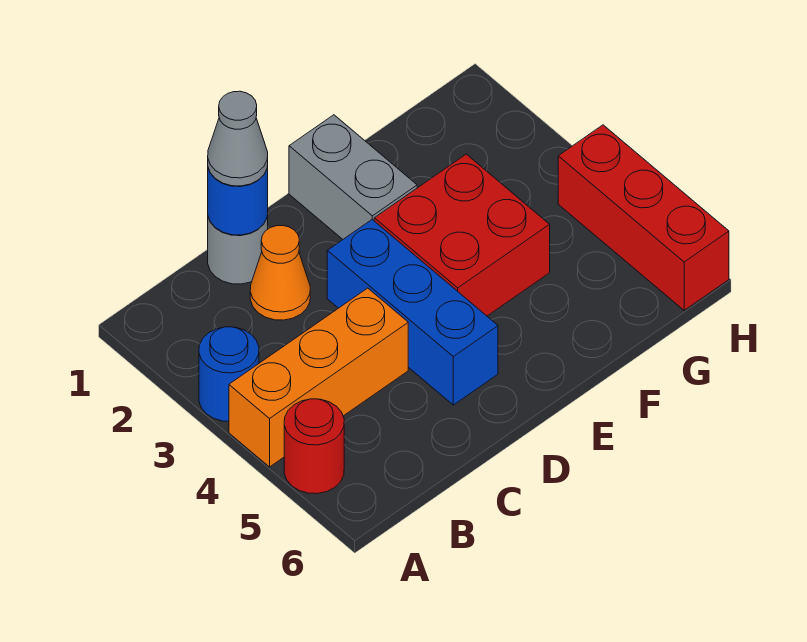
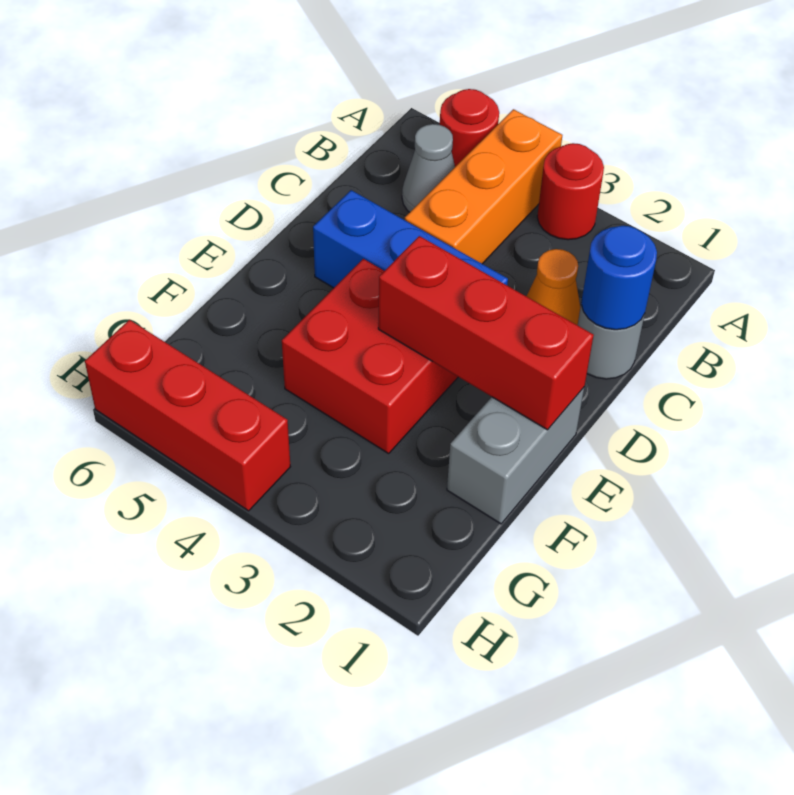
blue 1x1 round brick [199,327,259,421] -> red 1x1 round brick [537,143,604,240]
grey 1x1 cone [208,91,268,186] -> grey 1x1 cone moved to [402,124,455,212]
grey 1x2 brick [289,115,417,239] -> grey 1x2 brick turned to [447,388,584,524]
none -> red 1x3 brick [378,236,594,430]

